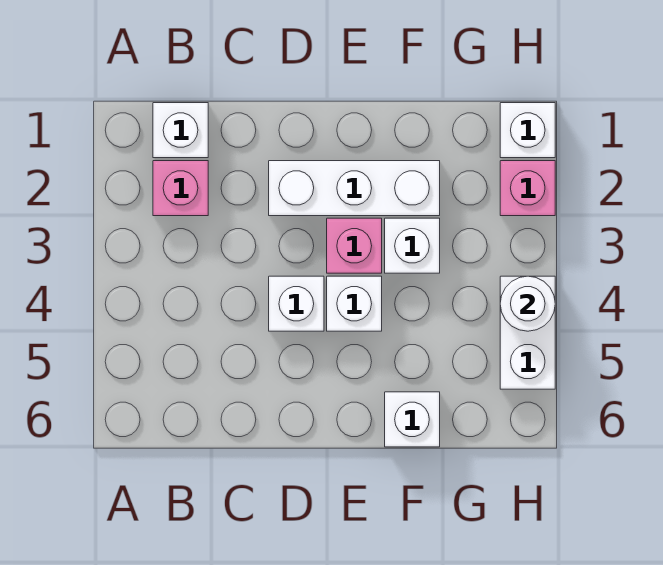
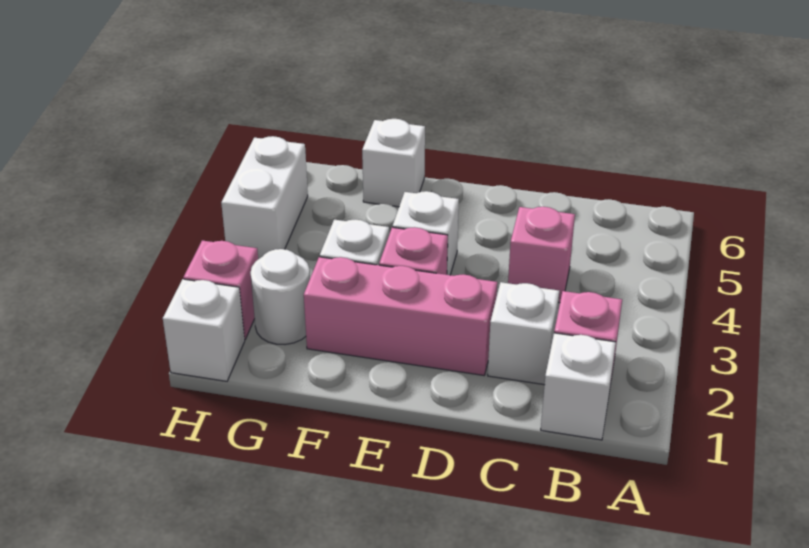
none -> pink 1x1 brick [508,207,575,303]
white 1x3 brick [269,161,440,216] -> pink 1x3 brick [304,257,497,375]
white 1x1 brick [269,276,324,331] -> white 1x1 brick moved to [488,282,559,385]
white 1x1 round brick [500,276,555,331] -> white 1x1 round brick moved to [251,249,310,344]

